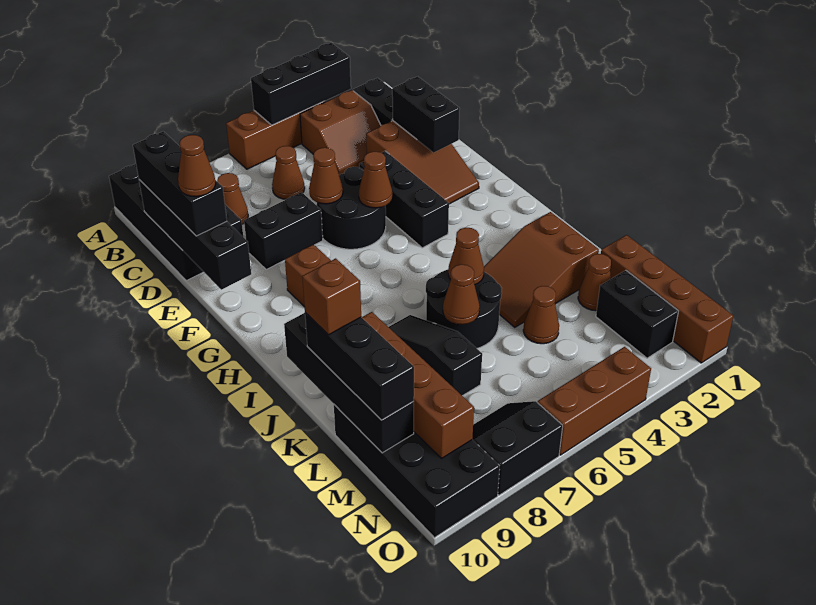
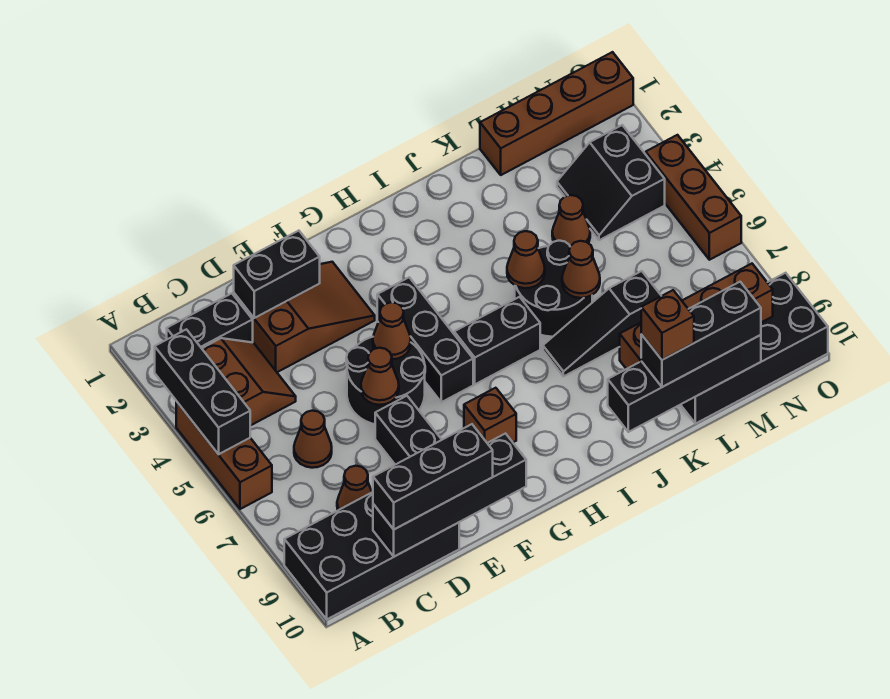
black 1x3 brick [359,151,449,248] -> black 1x3 brick turned to [377,277,473,402]
brown 1x1 cone [178,135,216,197] -> none
brown 2x3 slope [484,212,599,327] -> none
brown 1x1 cone [578,254,611,311] -> none
black 1x2 brick [596,270,678,358] -> black 1x2 brick moved to [454,297,540,384]
black 2x2 slope [472,401,563,495] -> black 2x2 slope moved to [557,125,665,240]

